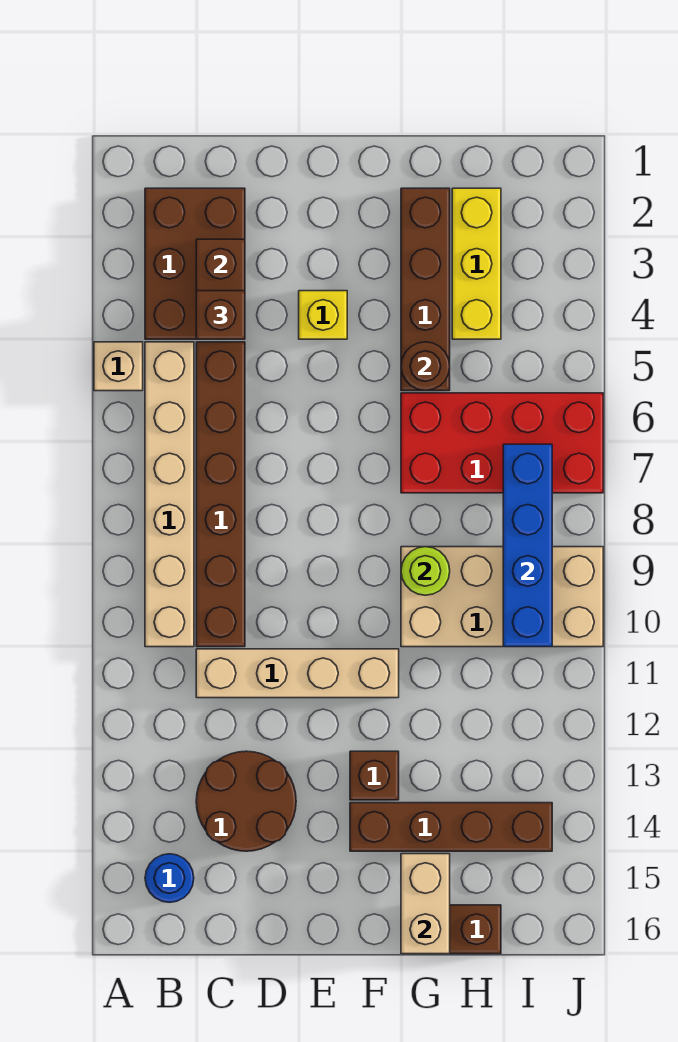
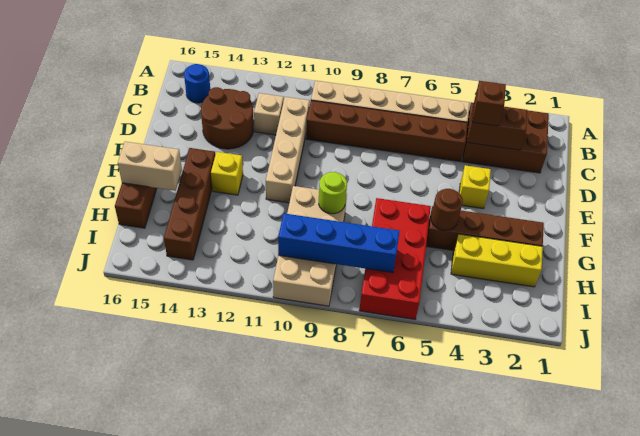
tan 1x1 brick [94,342,143,391] -> tan 1x1 brick moved to [254,93,284,135]
brown 1x1 brick [350,751,399,800] -> yellow 1x1 brick [211,152,243,195]

